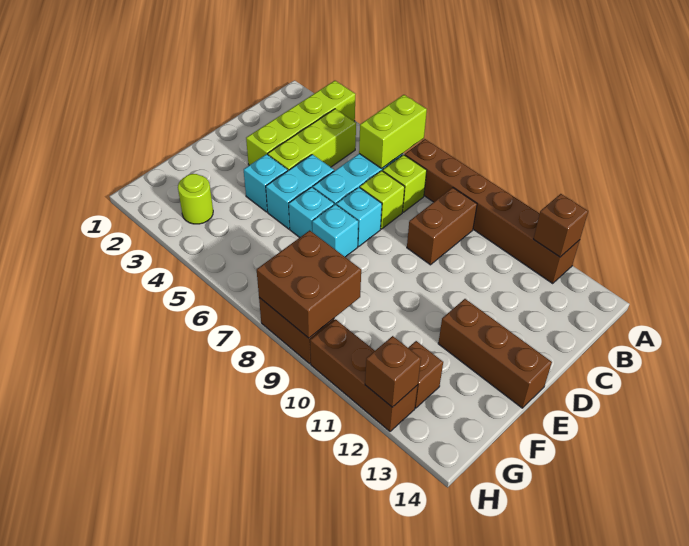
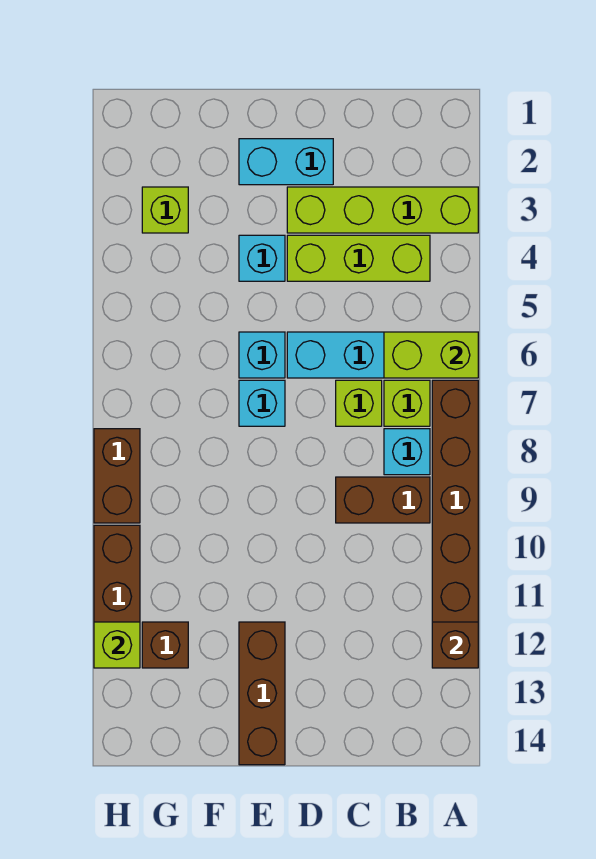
cyan 1x2 brick [266,154,334,229] -> cyan 1x2 brick moved to [239,139,333,185]
cyan 1x1 brick [336,187,382,247] -> cyan 1x1 brick moved to [384,429,430,475]
lime 1x1 round brick [178,174,213,224] -> lime 1x1 brick [142,187,188,233]
brown 2x2 brick [257,230,361,338] -> none
brown 1x1 brick [365,336,421,407] -> lime 1x1 brick [94,622,140,668]

